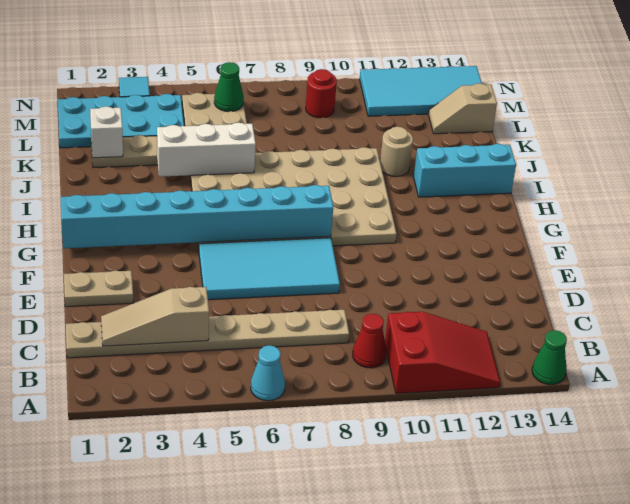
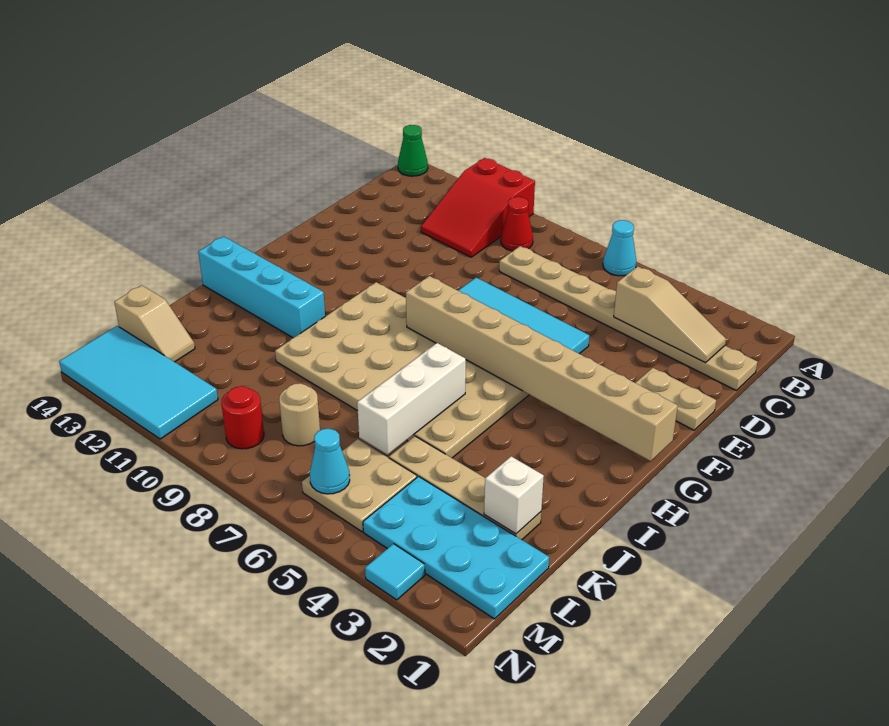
red 2x3 slope [385,312,500,393] -> red 2x3 slope turned to [421,158,535,257]
cyan 1x8 brick [60,185,333,248] -> tan 1x8 brick [406,276,678,461]
cyan 1x3 brick [414,144,516,197] -> cyan 1x4 brick [199,236,325,338]
white 1x3 brick [157,123,256,177] -> white 1x3 brick turned to [357,343,466,455]
tan 1x1 round brick [380,127,413,177] -> tan 1x1 round brick moved to [279,383,320,446]
green 1x1 cone [214,62,244,112] -> cyan 1x1 cone [310,429,350,494]

